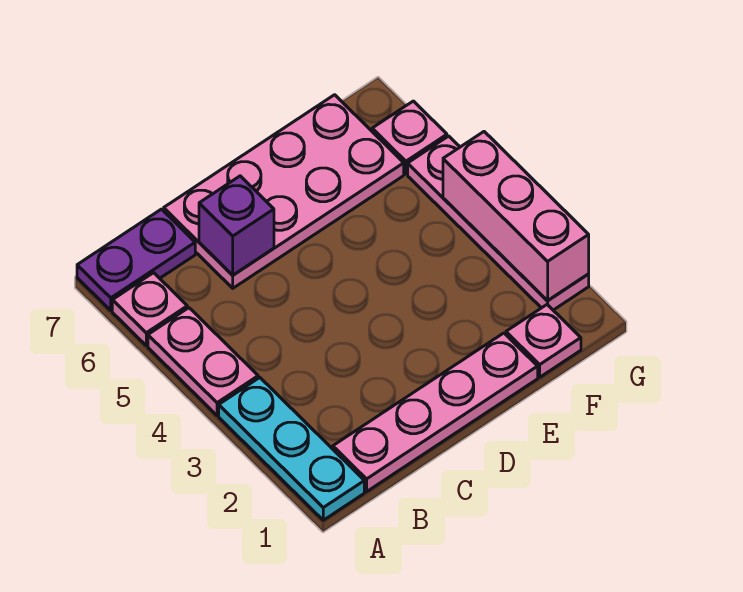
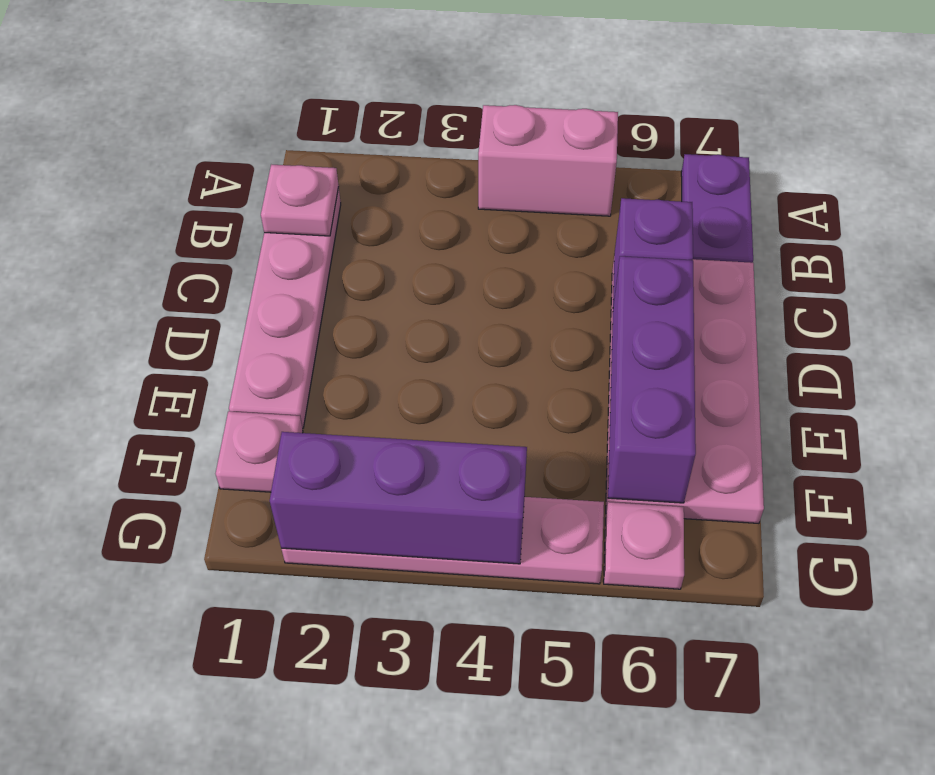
cyan 1x3 plate [219,378,364,520] -> none
pink 1x2 plate [148,308,258,415] -> pink 1x2 brick [478,105,618,216]
pink 1x1 plate [112,273,187,345] -> pink 1x1 plate moved to [261,165,339,236]
none -> purple 1x3 brick [608,256,696,503]
pink 1x3 brick [443,132,589,300] -> purple 1x3 brick [270,432,527,564]

